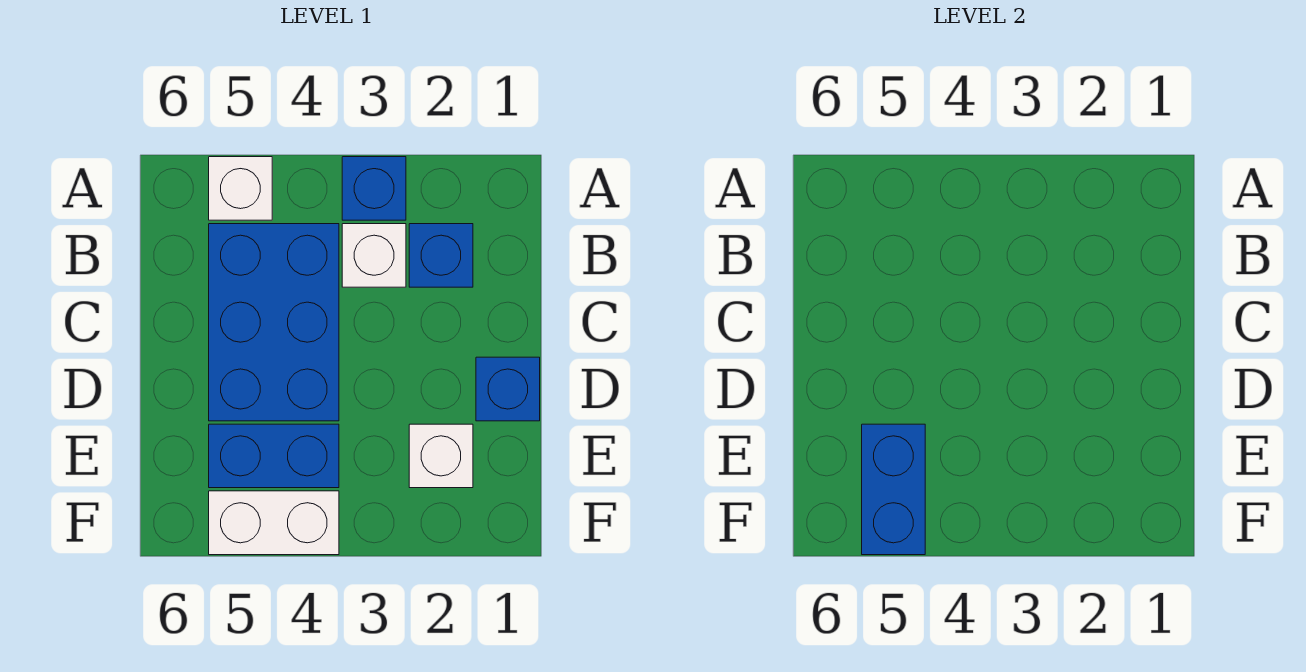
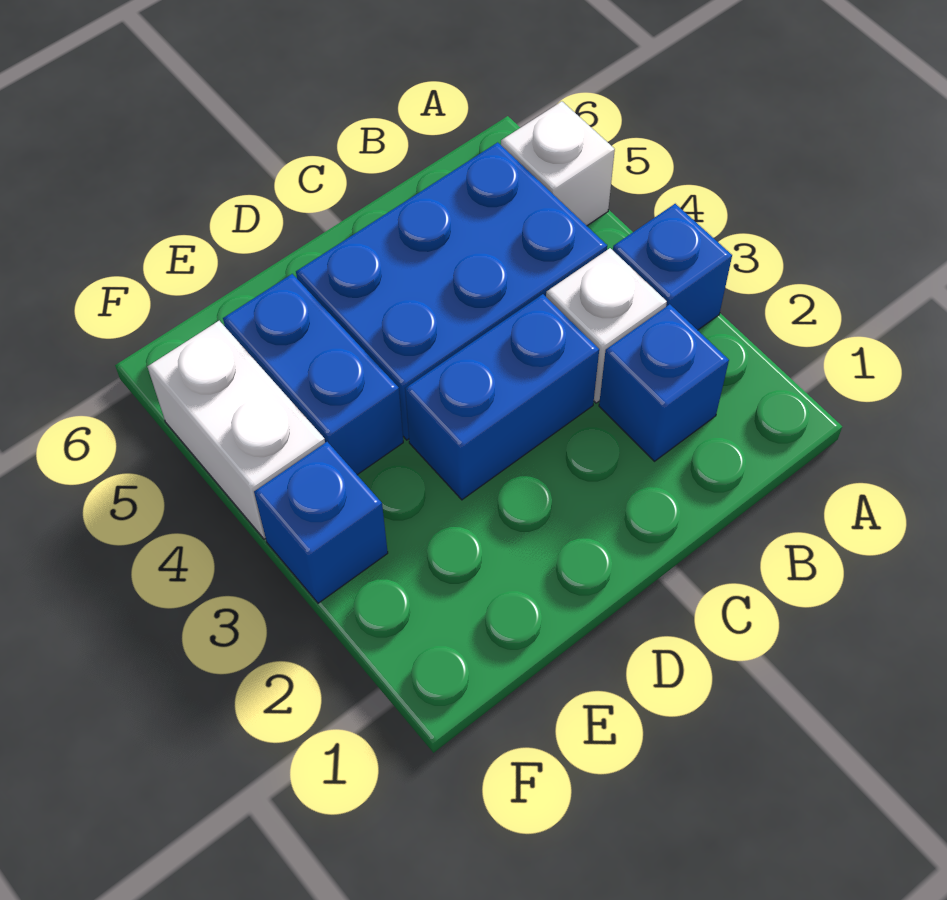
blue 1x1 brick [476,357,540,421] -> blue 1x1 brick moved to [254,442,388,603]
white 1x1 brick [409,424,473,488] -> none
blue 1x2 brick [862,424,925,555] -> blue 1x2 brick moved to [405,294,599,500]

